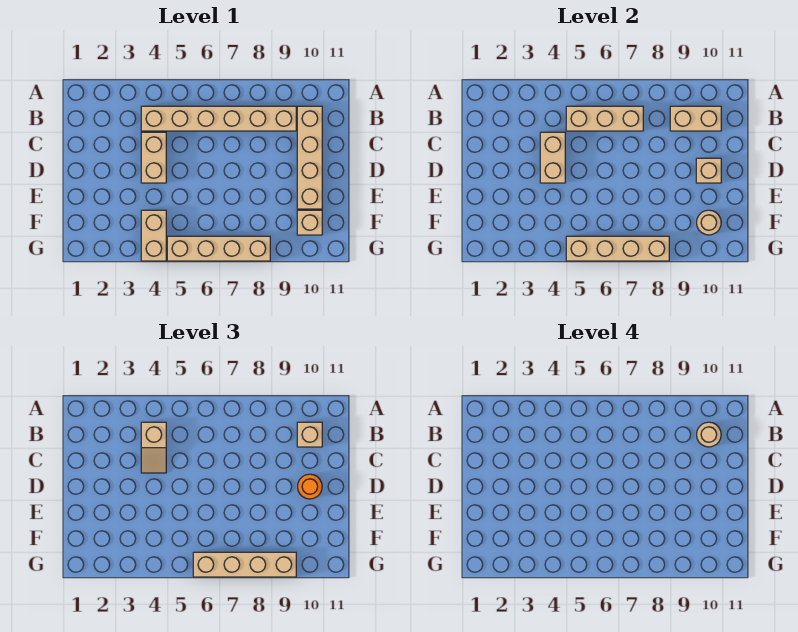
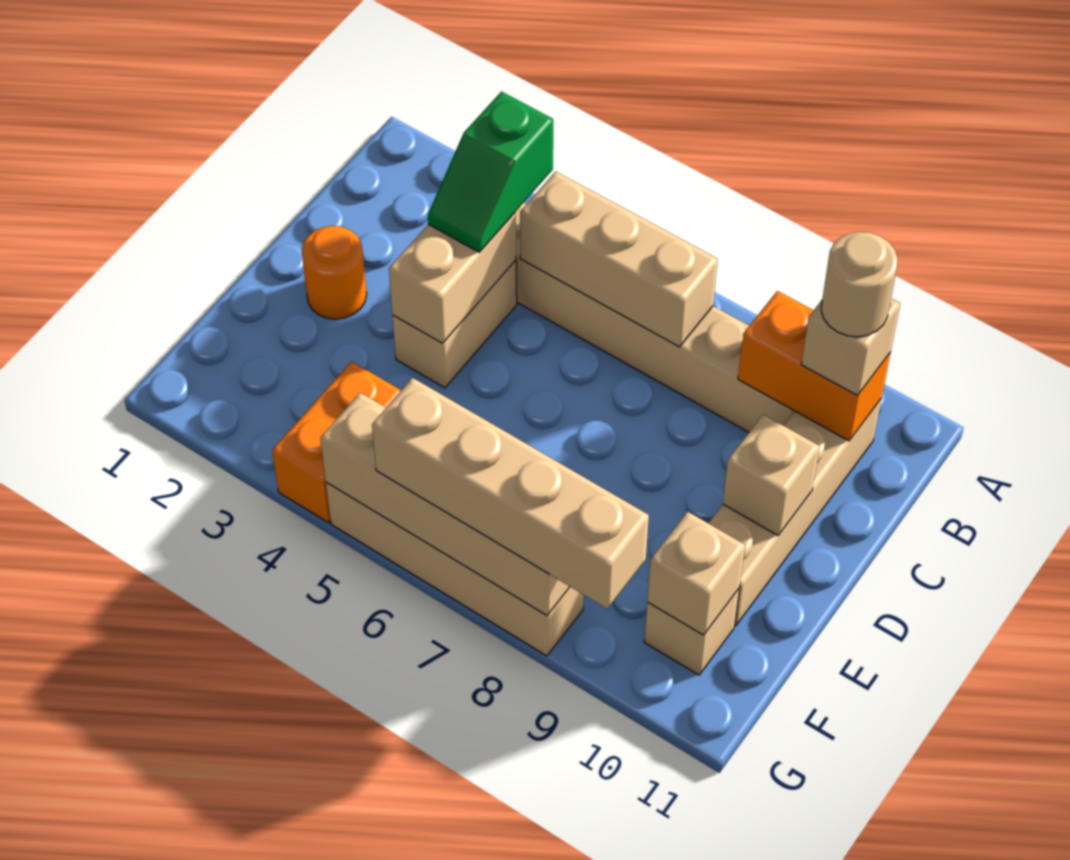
tan 1x2 slope [141,422,166,473] -> green 1x2 slope [428,92,553,252]
tan 1x2 brick [670,106,721,131] -> orange 1x2 brick [738,291,891,441]
orange 1x1 round brick [298,474,322,499] -> orange 1x1 round brick moved to [302,226,367,319]
tan 1x2 brick [141,210,166,261] -> orange 1x2 brick [272,361,401,523]
tan 1x1 round brick [697,210,721,235] -> tan 1x1 brick [647,512,745,635]

